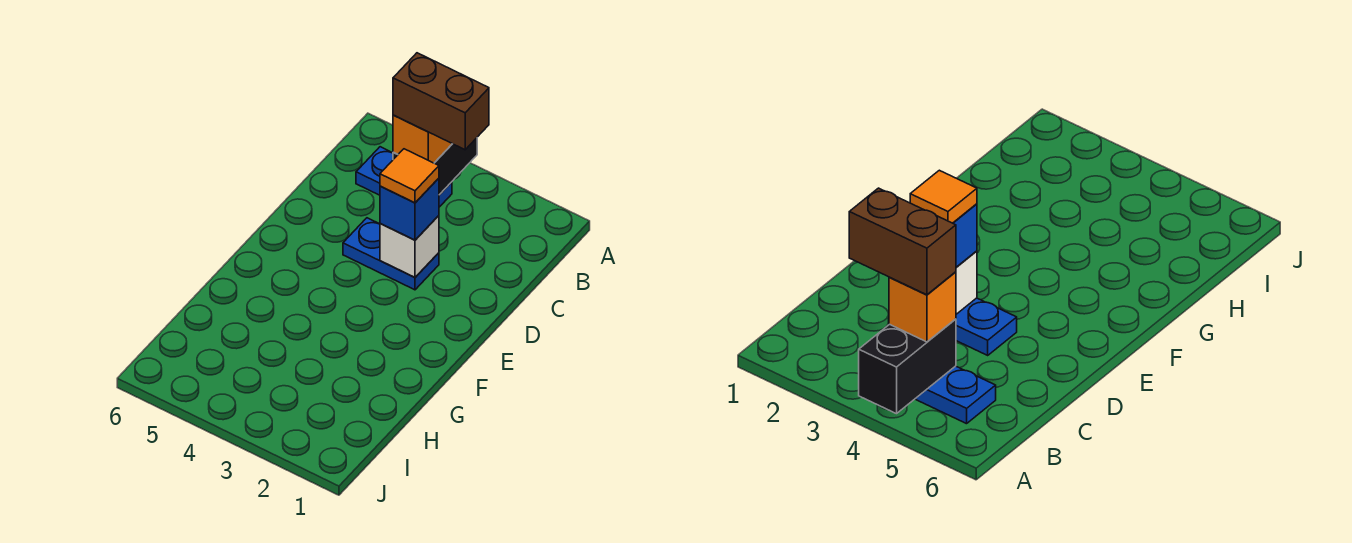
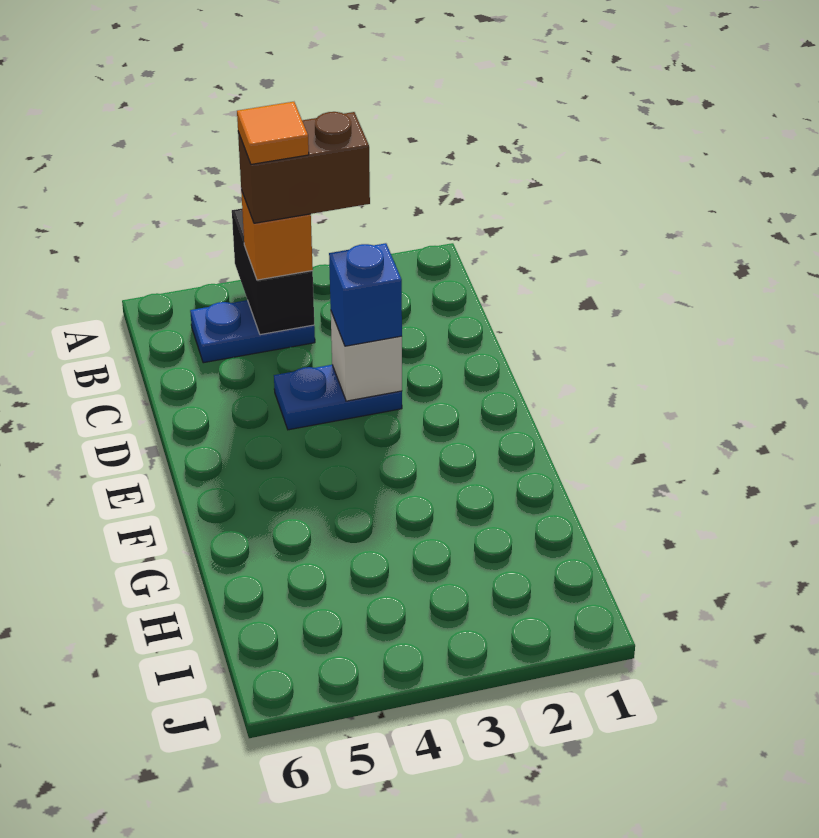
orange 1x1 tile [380,149,439,203] -> orange 1x1 tile moved to [237,102,309,164]

